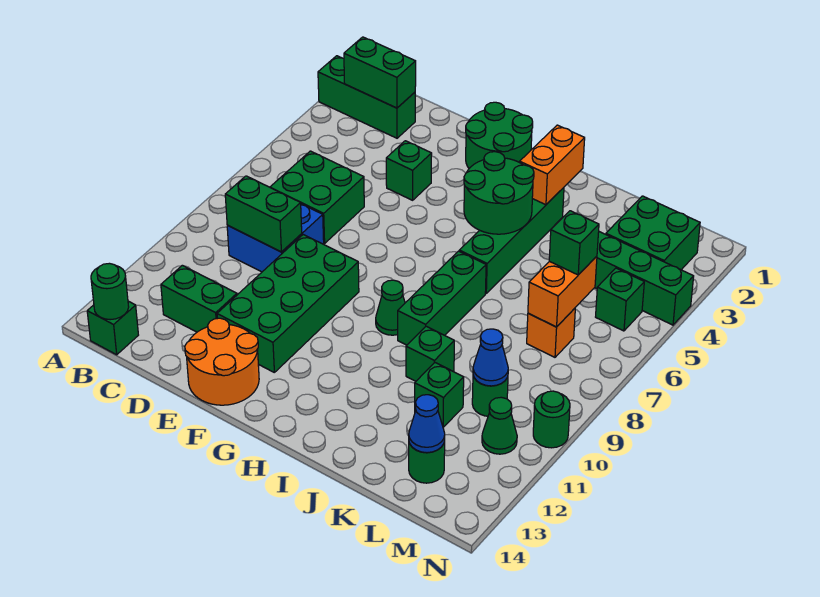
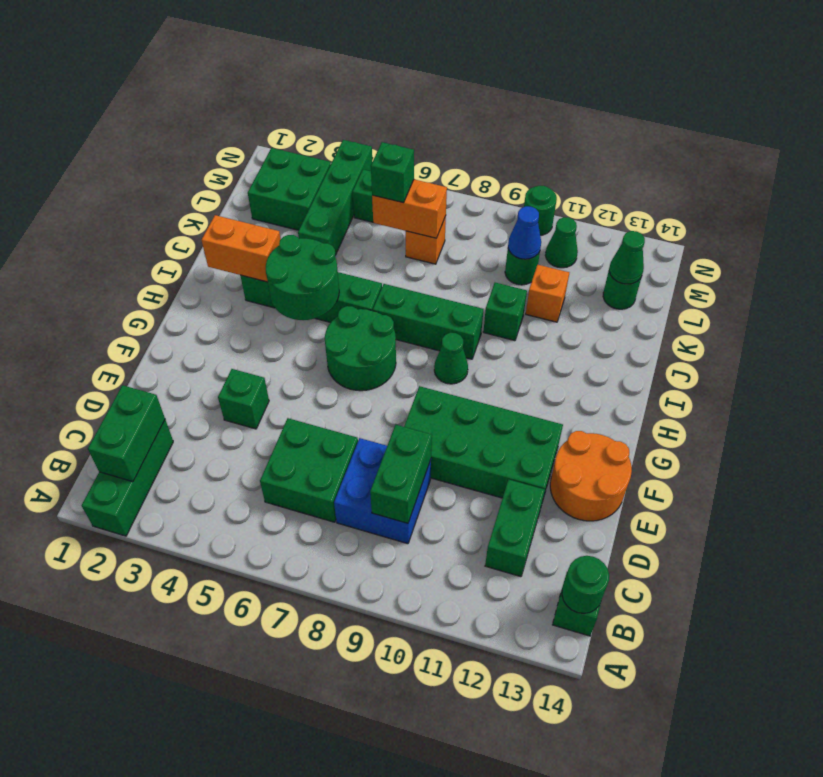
green 2x2 round brick [466,102,533,168] -> green 2x2 round brick moved to [325,306,396,391]
green 1x1 brick [415,363,464,427] -> orange 1x1 brick [526,265,569,322]
blue 1x1 cone [409,395,445,453] -> green 1x1 cone [609,231,645,284]

